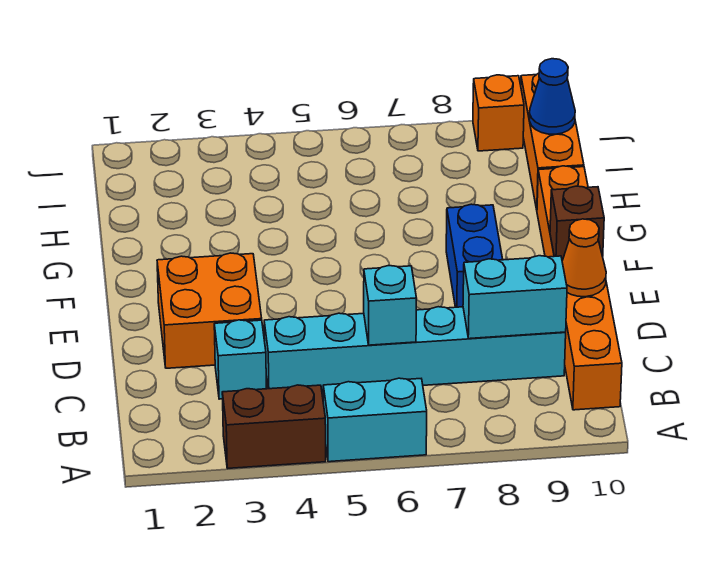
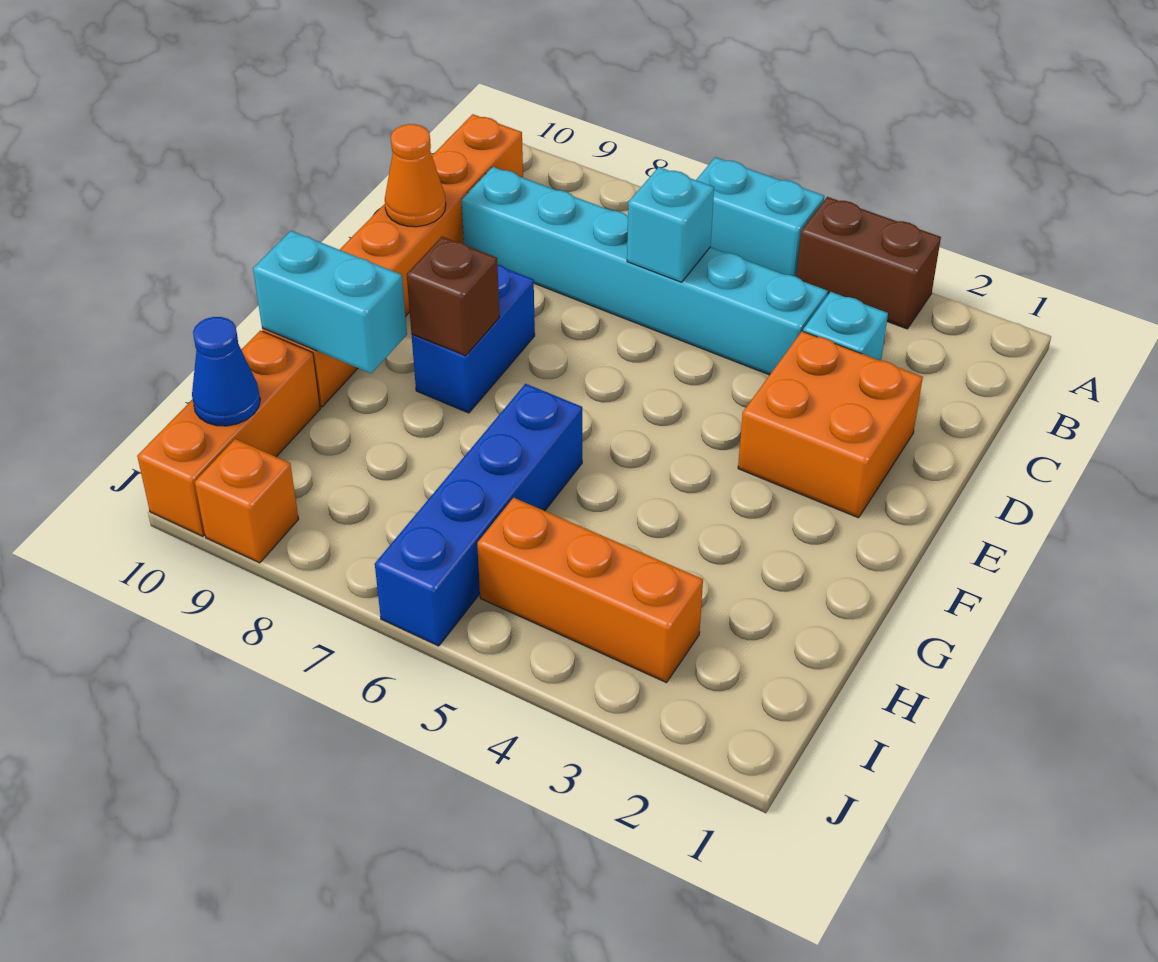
cyan 1x2 brick [463,256,567,339] -> cyan 1x2 brick moved to [253,231,407,373]
brown 1x1 brick [550,186,604,261] -> brown 1x1 brick moved to [407,237,500,356]
none -> blue 1x4 brick [375,384,582,646]
none -> orange 1x3 brick [477,498,703,683]

